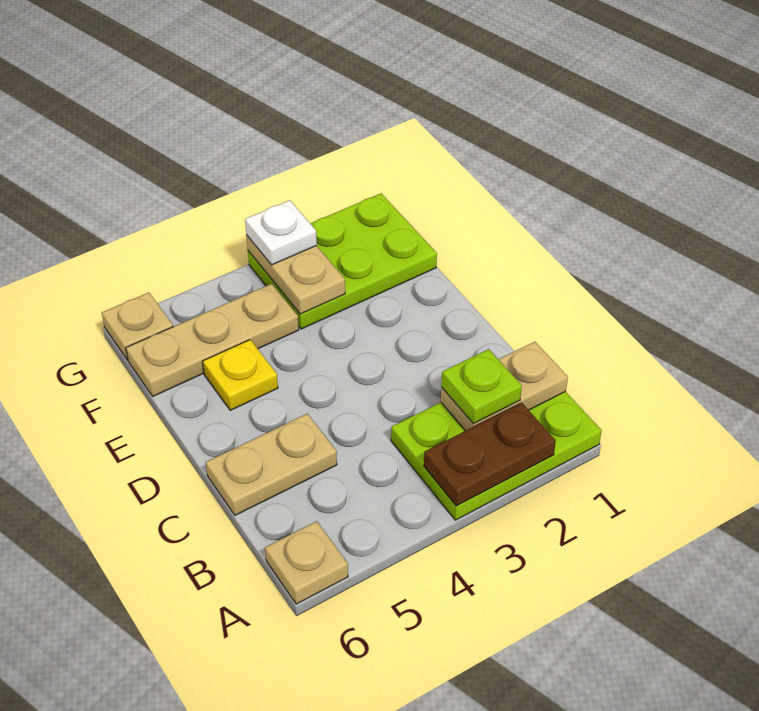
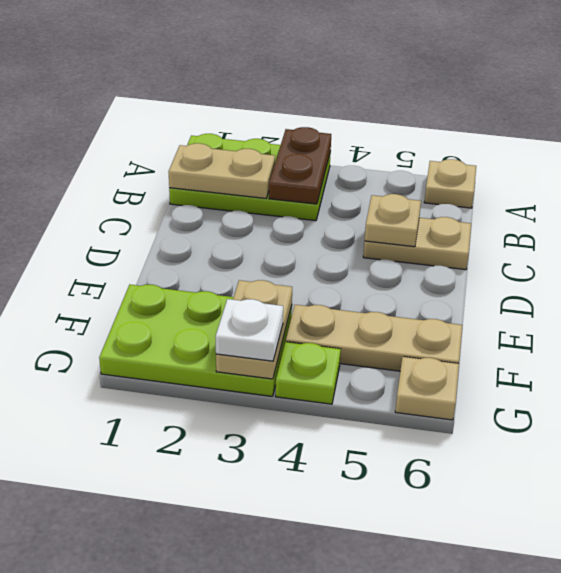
brown 1x2 plate [424,403,556,506] -> brown 1x2 plate turned to [269,127,331,204]
lime 1x1 plate [441,349,522,424] -> lime 1x1 plate moved to [276,342,341,404]
none -> tan 1x1 plate [365,194,421,247]
yellow 1x1 plate [203,340,278,410] -> none

